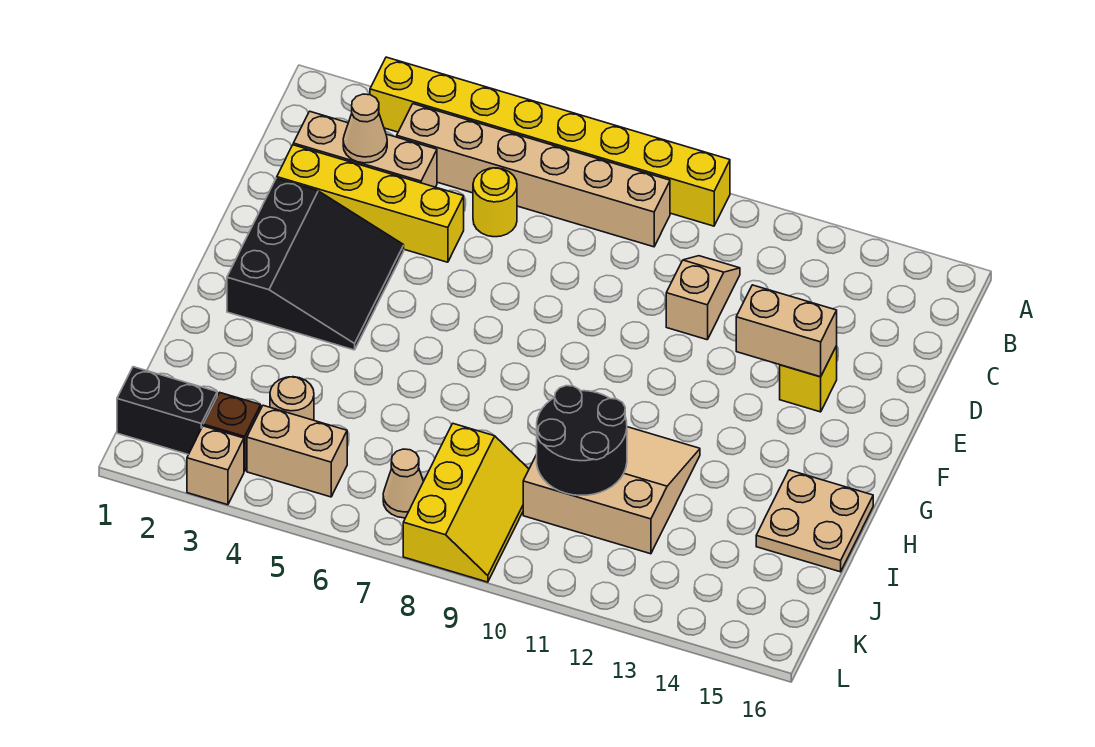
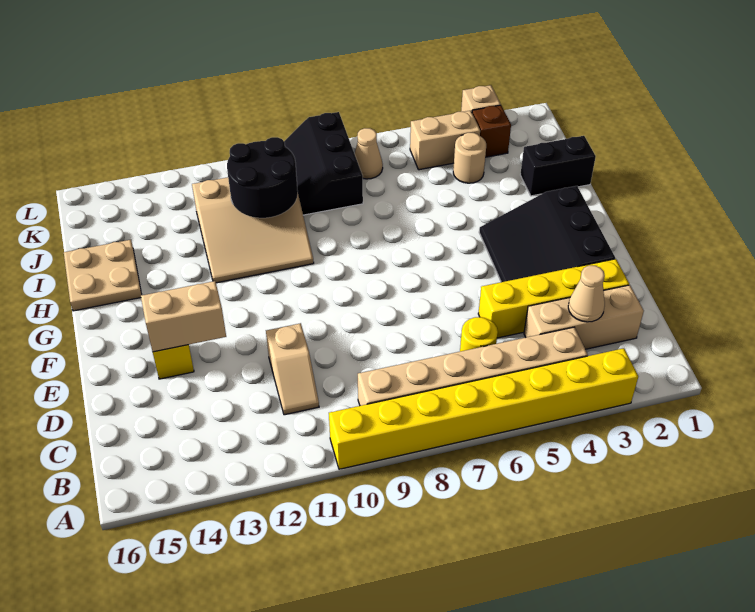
yellow 2x3 slope [403,424,529,582] -> black 2x3 slope [284,112,363,215]
black 1x2 brick [117,367,217,455] -> black 1x2 brick moved to [520,136,596,196]

